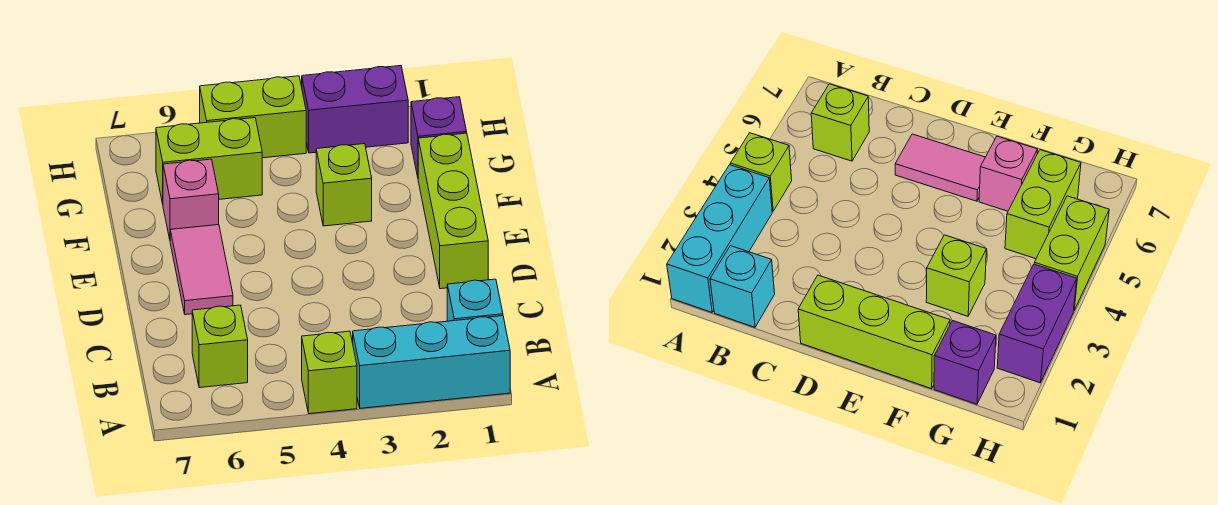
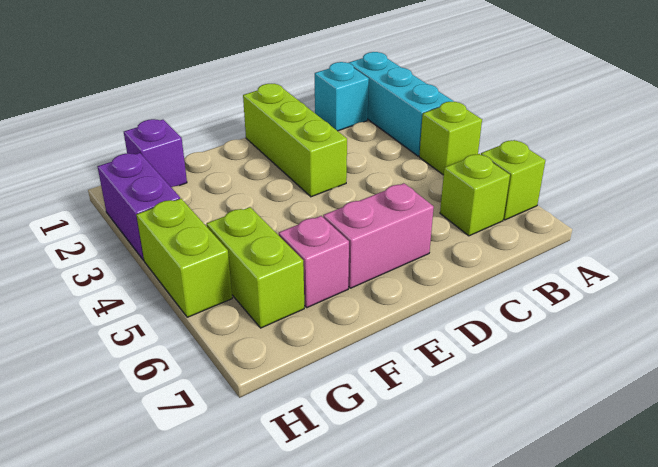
lime 1x3 brick [418,133,488,289] -> lime 1x3 brick turned to [243,84,347,197]
pink 1x2 tile [170,225,233,315] -> pink 1x2 brick [323,183,434,288]
lime 1x1 brick [316,144,372,226] -> lime 1x1 brick moved to [481,140,545,220]

